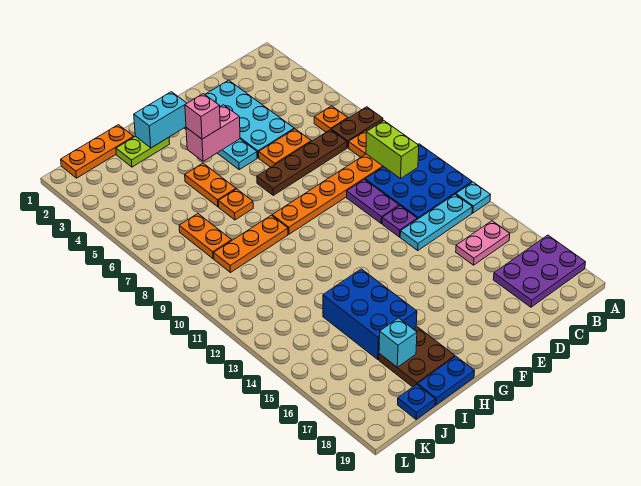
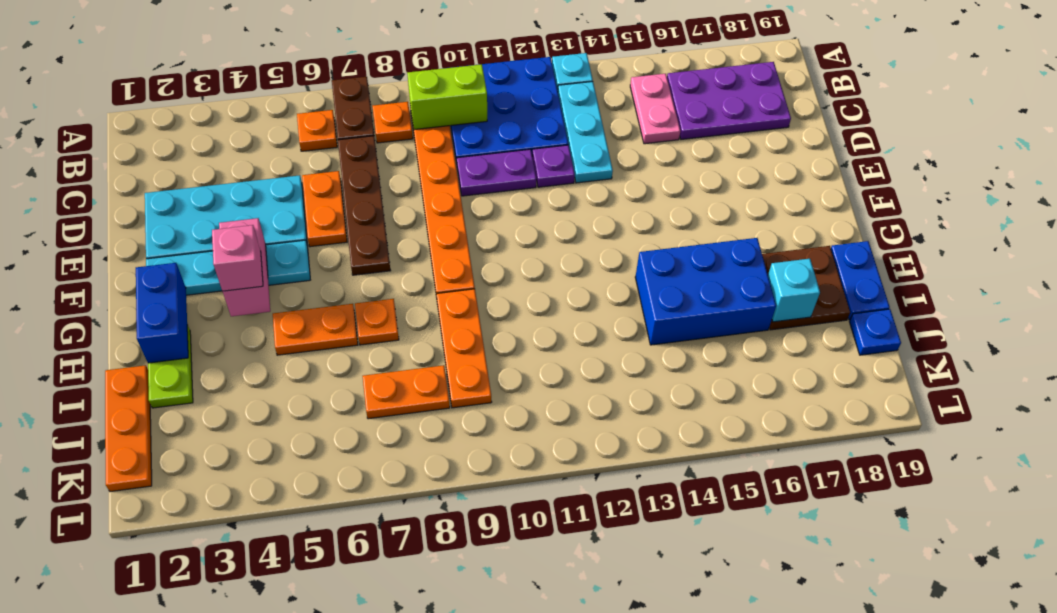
purple 2x3 plate [493,235,585,307] -> purple 2x3 plate turned to [667,62,791,139]
cyan 1x2 brick [134,92,187,148] -> blue 1x2 brick [136,263,188,363]

